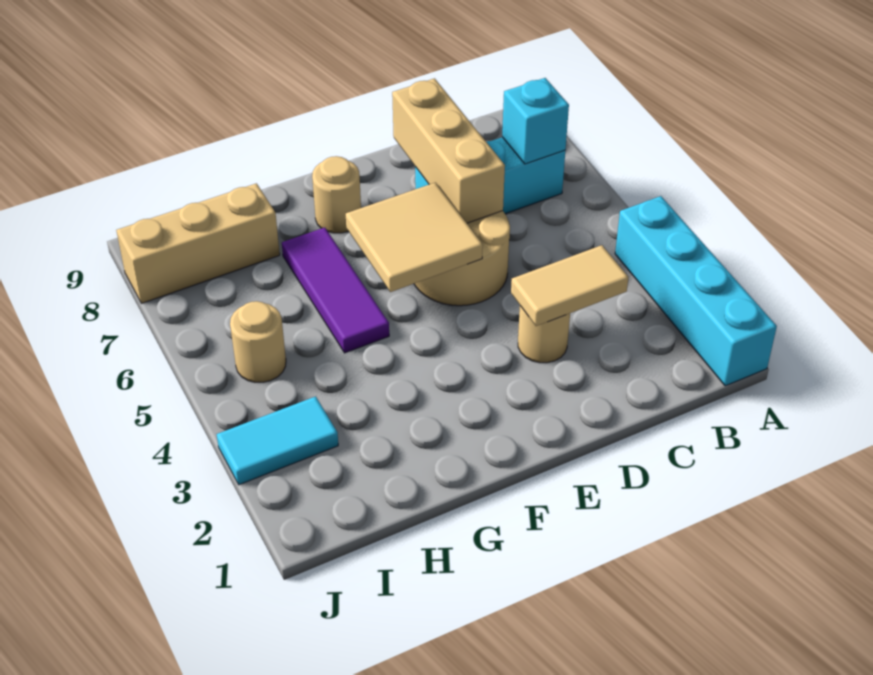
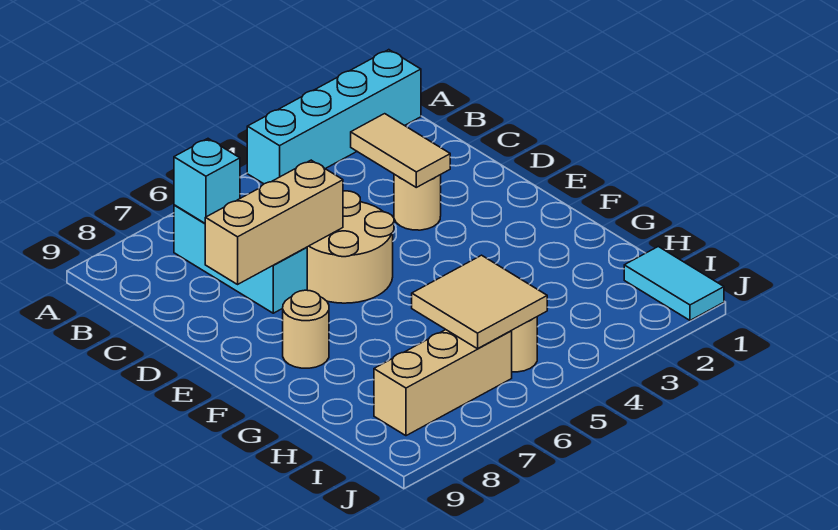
tan 2x2 tile [346,182,483,292] -> tan 2x2 tile moved to [412,255,547,349]
purple 1x3 tile [282,227,389,353] -> none
tan 1x3 brick [116,183,280,303] -> tan 1x3 brick turned to [374,330,512,436]
cyan 1x2 tile [217,396,338,485] -> cyan 1x2 tile moved to [624,247,724,320]

